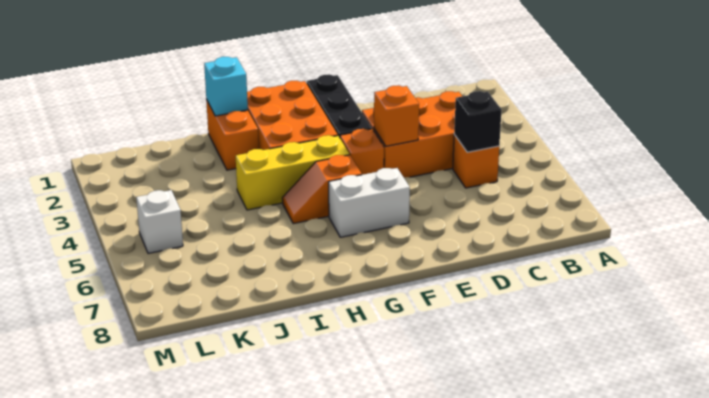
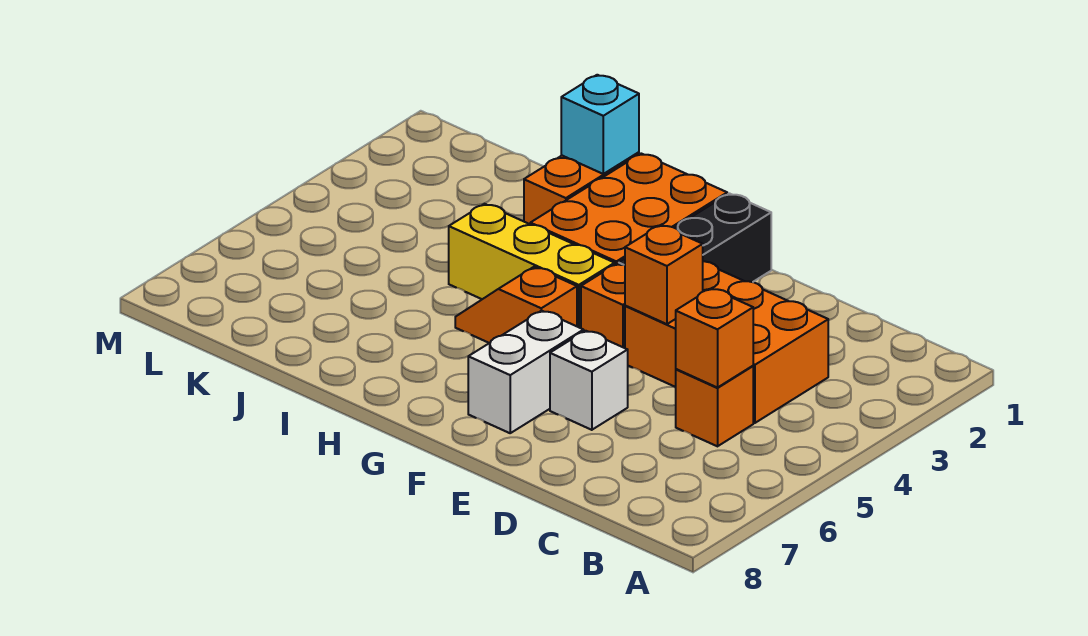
black 1x1 brick [454,91,502,152] -> orange 1x1 brick [676,288,753,388]
white 1x2 brick [329,168,410,237] -> white 1x2 brick turned to [468,311,584,433]
white 1x1 brick [136,190,183,253] -> white 1x1 brick moved to [550,331,628,430]

